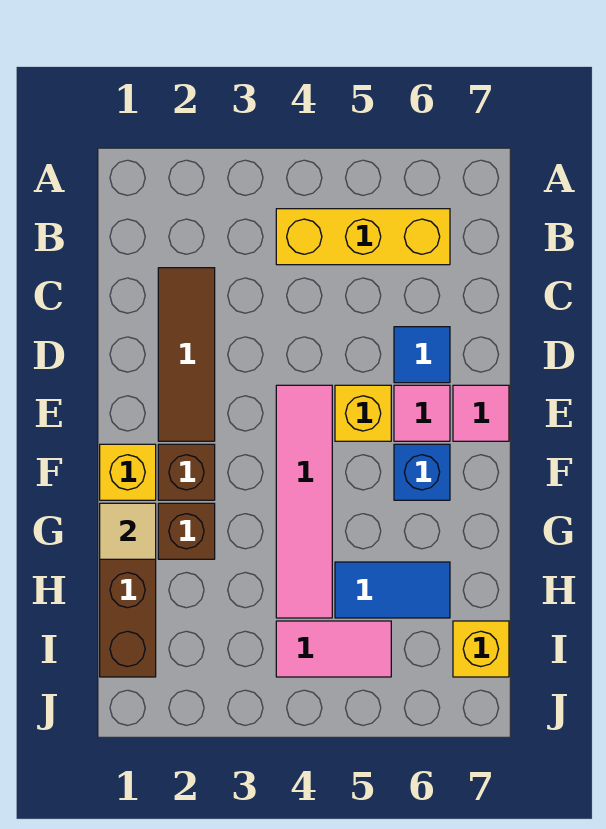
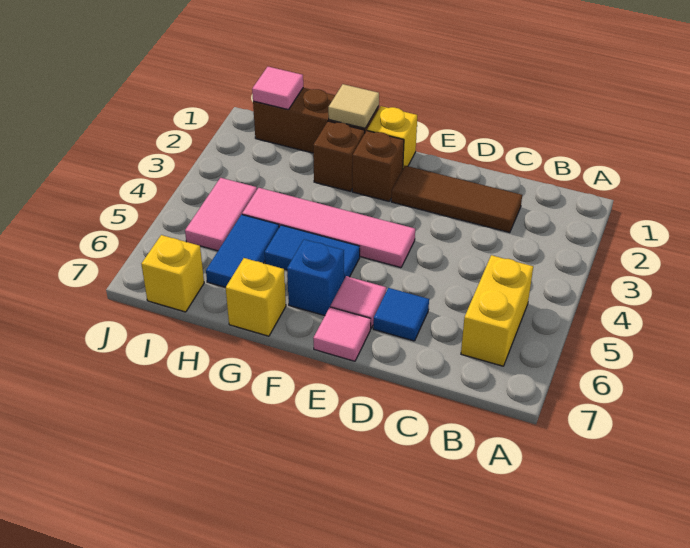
yellow 1x3 brick [276,209,450,265] -> yellow 1x2 brick [461,255,533,366]
yellow 1x1 brick [335,385,391,441] -> yellow 1x1 brick moved to [226,258,286,336]
none -> blue 1x2 tile [265,225,360,279]
none -> pink 1x1 tile [252,67,303,110]

